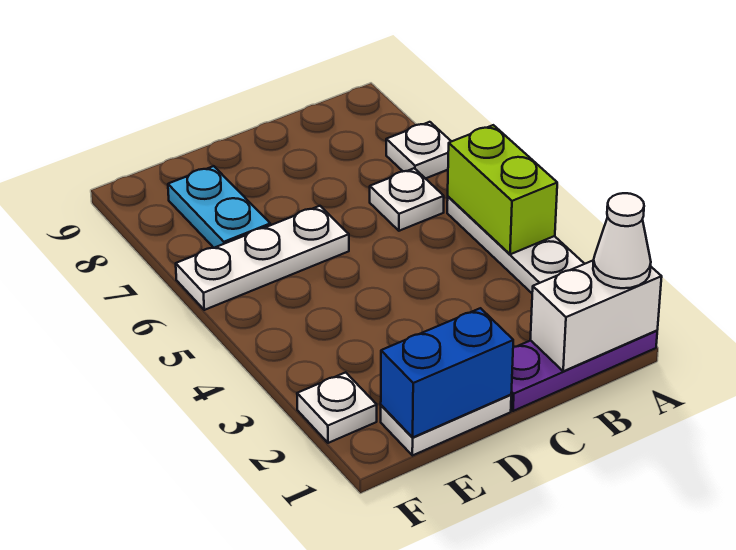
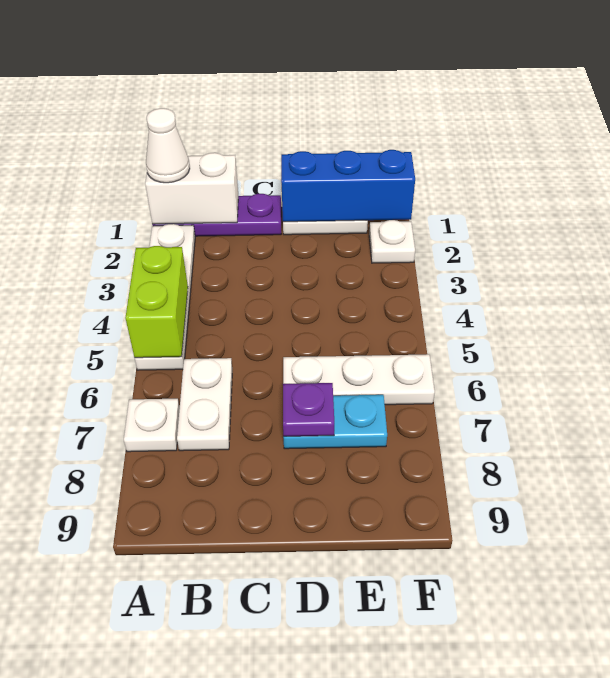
white 1x1 plate [370,168,444,231] -> white 1x2 plate [177,358,232,451]
blue 1x2 brick [381,308,513,438] -> blue 1x3 brick [281,150,415,222]
none -> purple 1x1 plate [283,383,334,436]
cyan 1x2 plate [168,166,270,248] -> cyan 1x2 plate turned to [283,395,387,449]

